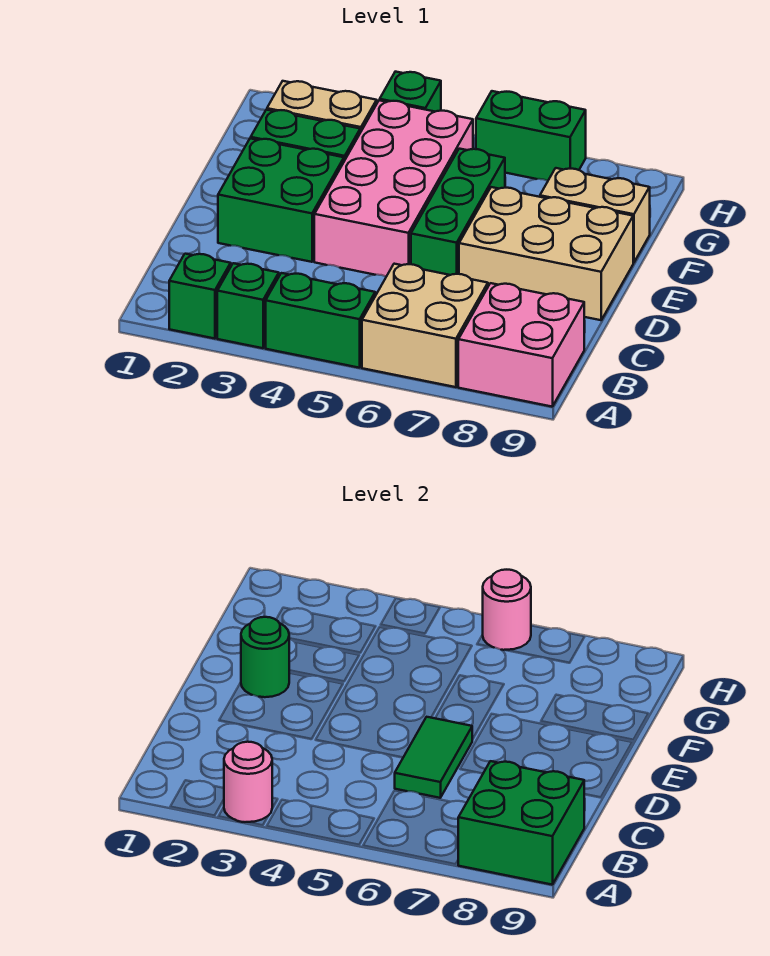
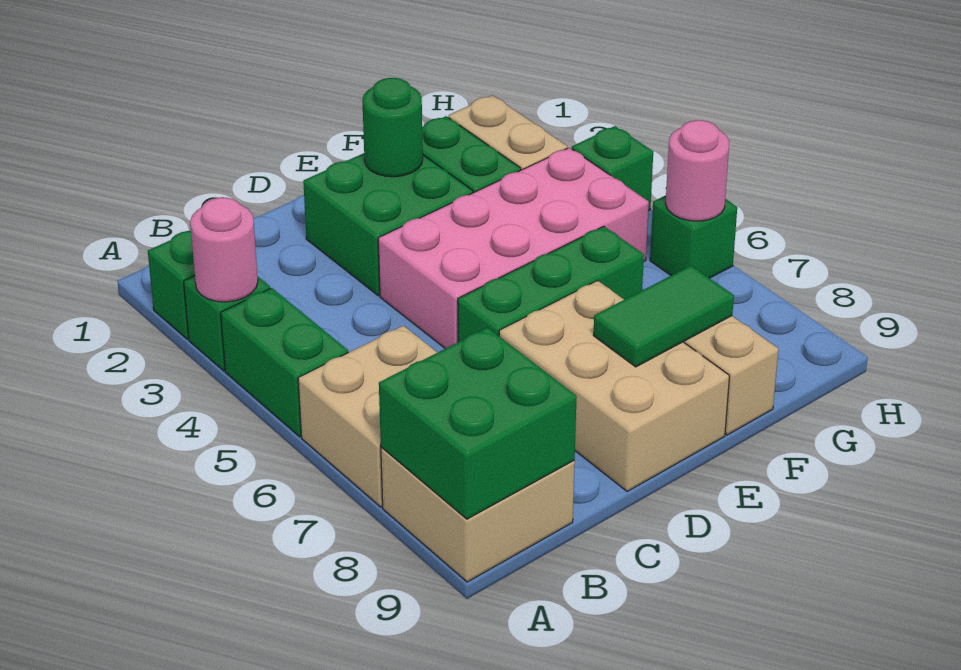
pink 2x2 brick [458,283,584,407] -> tan 2x2 brick [381,447,575,582]
green 1x2 tile [395,717,473,798] -> green 1x2 tile moved to [593,266,734,367]
green 1x2 brick [476,91,586,181] -> green 1x1 brick [650,195,737,278]

